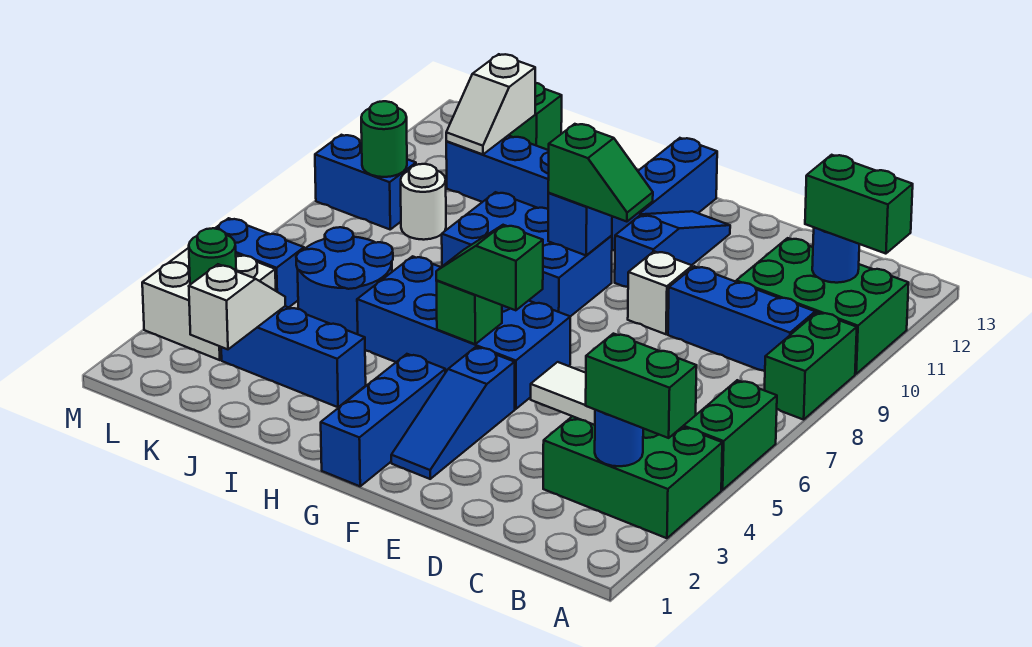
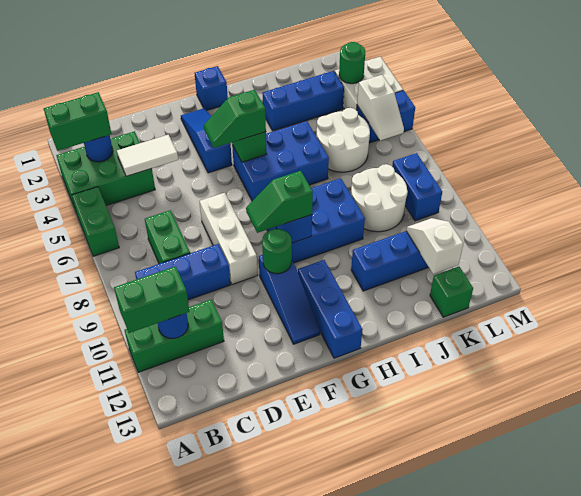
green 1x2 brick [765,312,857,420] -> green 1x2 brick moved to [145,210,190,264]
green 2x3 brick [736,238,909,374] -> green 1x3 brick [125,299,224,372]
white 1x1 brick [628,251,692,334] -> white 1x3 brick [200,193,258,284]
blue 2x4 brick [357,256,570,409] -> blue 2x3 brick [232,121,329,201]
green 1x2 slope [436,225,543,310] -> green 1x2 slope turned to [204,90,266,148]
blue 1x3 brick [321,354,445,486] -> blue 1x1 brick [195,66,228,111]
blue 2x2 round brick [296,227,393,334] -> white 2x2 round brick [316,108,370,172]
white 1x2 slope [189,264,285,349] -> white 1x2 slope moved to [357,75,404,141]
white 1x1 round brick [401,164,446,240] -> white 2x2 round brick [351,164,408,232]
blue 1x2 brick [315,135,416,229] -> blue 1x2 brick turned to [392,153,442,221]
green 1x1 round brick [361,101,407,177] -> green 1x1 round brick moved to [262,229,292,274]

